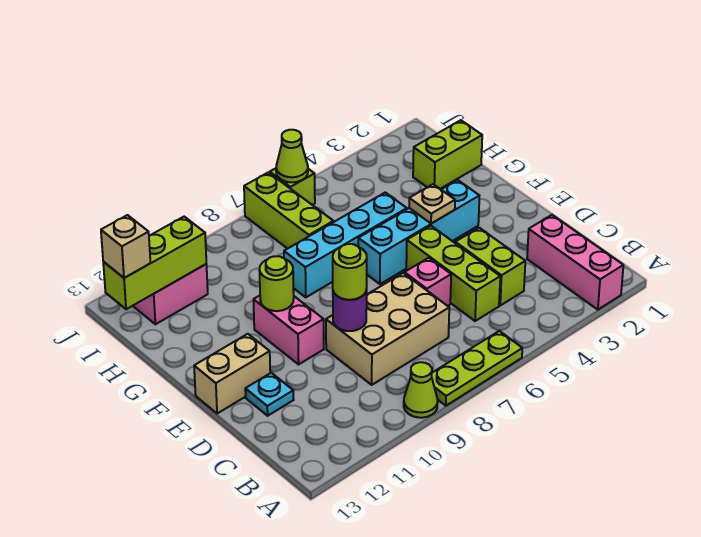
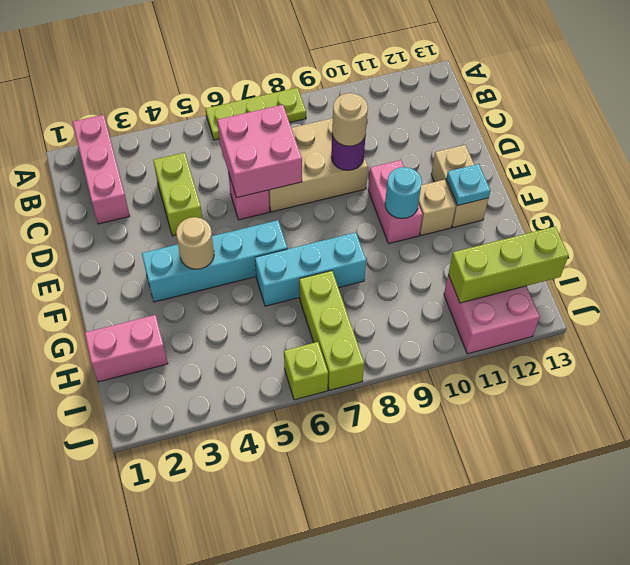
lime 1x1 cone [404,362,438,418] -> none
lime 1x3 brick [406,226,500,321] -> none
none -> pink 2x2 brick [217,105,302,198]
lime 1x1 round brick [333,244,367,300] -> tan 1x1 round brick [332,93,368,146]
cyan 1x1 plate [245,373,294,416] -> cyan 1x1 plate moved to [446,164,490,206]
tan 1x2 brick [194,334,270,414] -> tan 1x2 brick turned to [431,145,489,227]
tan 1x1 plate [409,184,455,224] -> tan 1x1 round brick [176,217,214,269]
lime 1x1 round brick [260,256,294,311] -> cyan 1x1 round brick [385,167,422,219]
cyan 1x4 brick [284,193,407,297] -> cyan 1x3 brick [255,232,366,306]
lime 1x2 brick [413,120,482,189] -> pink 1x2 brick [85,315,168,382]
tan 1x1 brick [101,215,150,278] -> tan 1x1 brick moved to [418,180,456,235]
lime 1x1 cone [276,130,308,182] -> none

